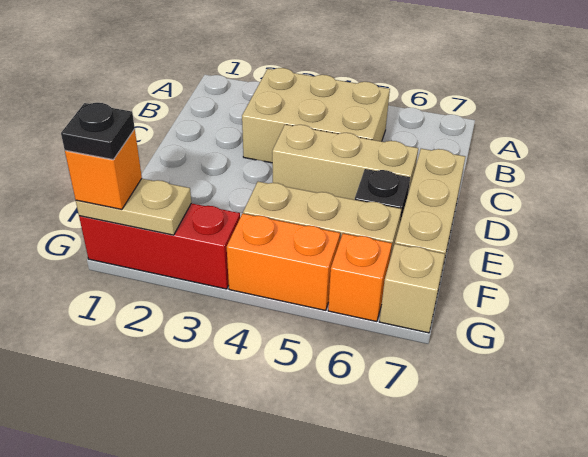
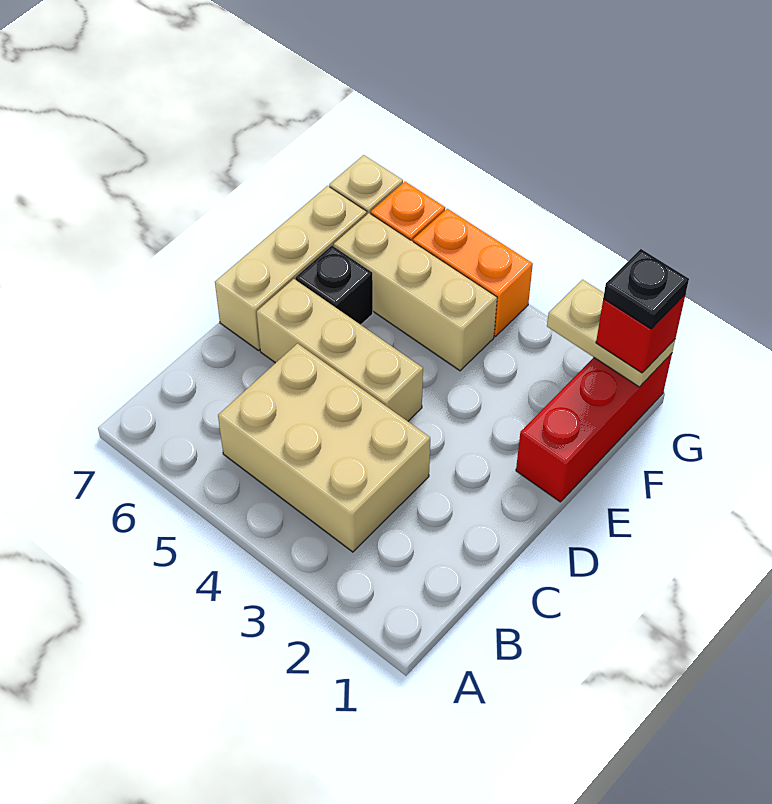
red 1x3 brick [79,203,240,289] -> red 1x3 brick turned to [516,353,672,502]
orange 1x1 brick [65,129,142,209] -> red 1x1 brick [596,295,685,373]

